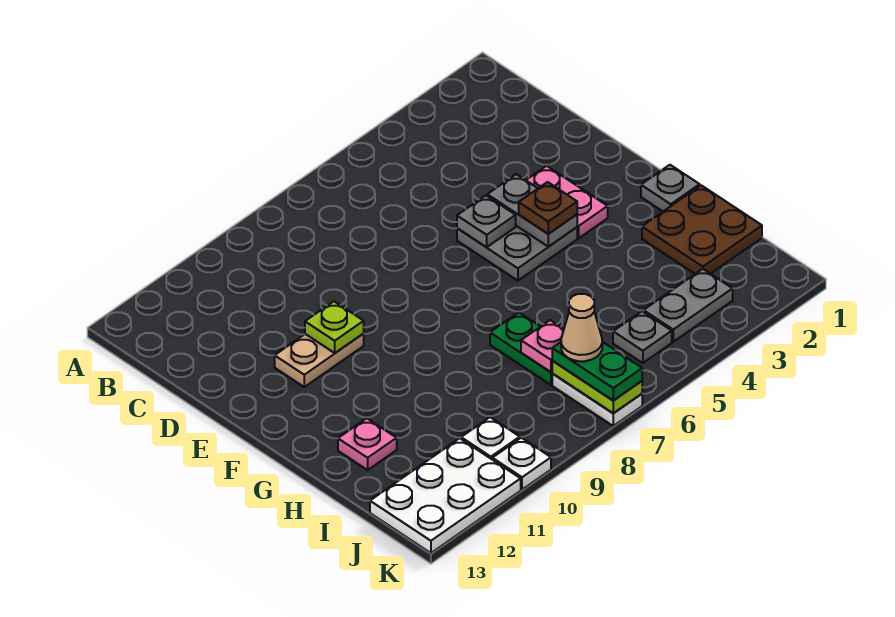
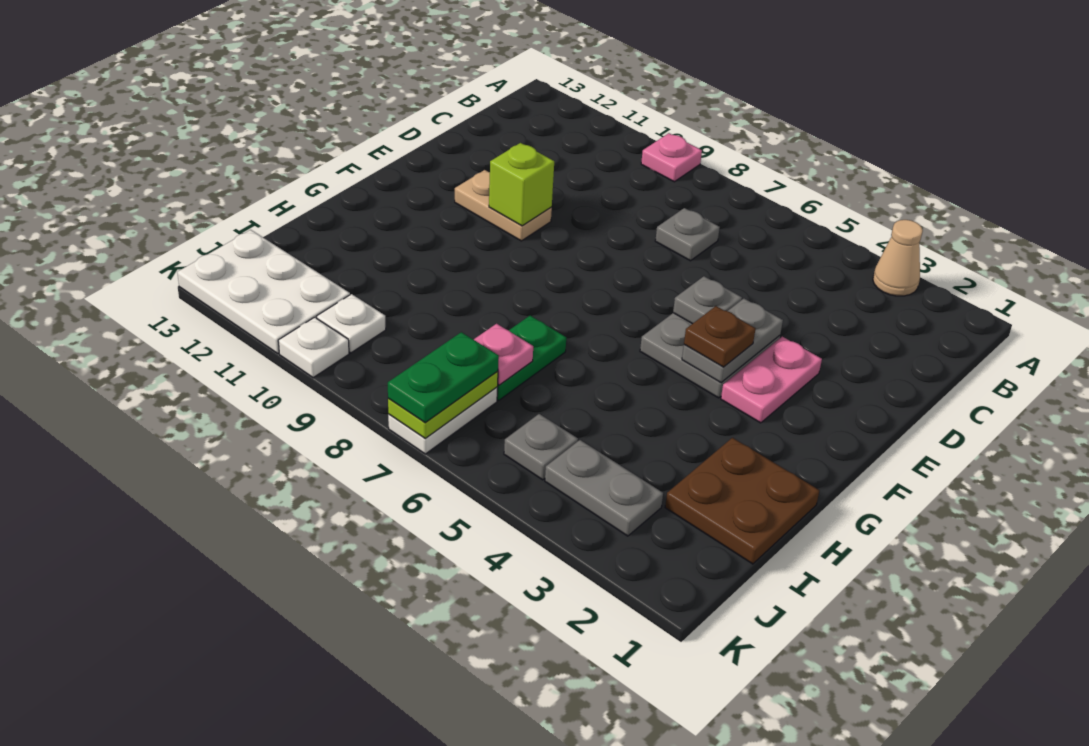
lime 1x1 plate [305,301,364,353] -> lime 1x1 brick [489,143,554,226]
grey 1x1 plate [641,165,700,211] -> grey 1x1 plate moved to [655,208,720,261]
pink 1x1 plate [338,418,397,470] -> pink 1x1 plate moved to [641,133,702,182]
tan 1x1 cone [561,294,602,361] -> tan 1x1 cone moved to [873,220,923,296]

